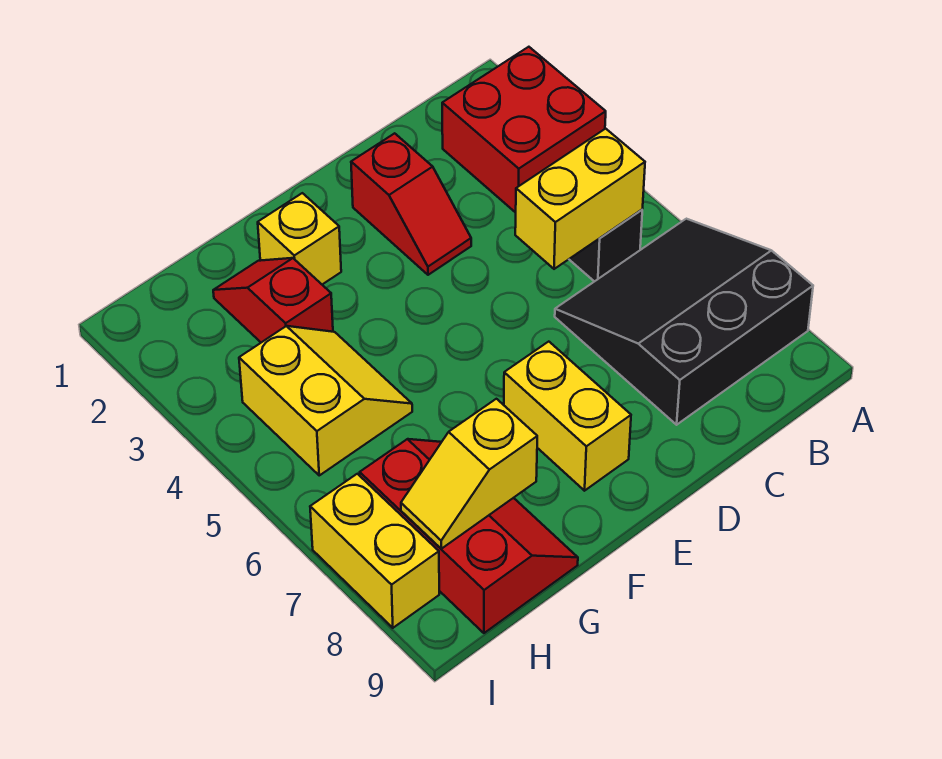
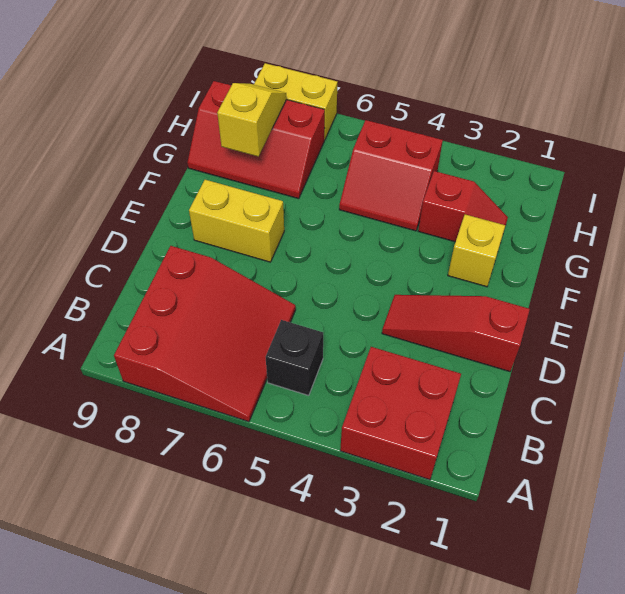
black 3x3 slope [555,219,813,425] -> red 3x3 slope [114,246,296,422]
yellow 1x2 brick [515,129,645,269] -> none
red 1x2 slope [351,133,471,275] -> red 1x3 slope [382,295,530,372]
yellow 2x2 slope [239,326,412,475] -> red 2x2 slope [339,120,443,231]

